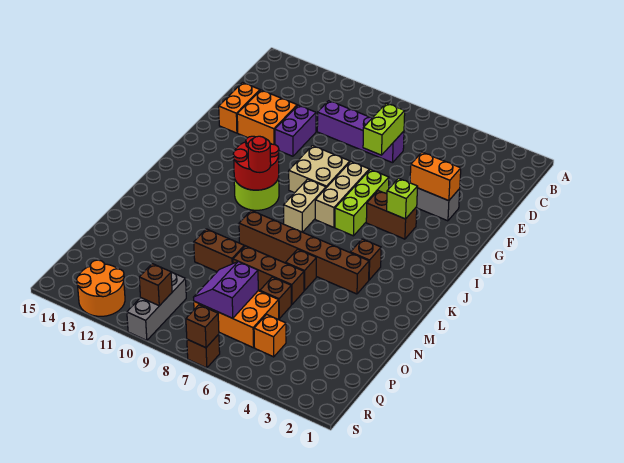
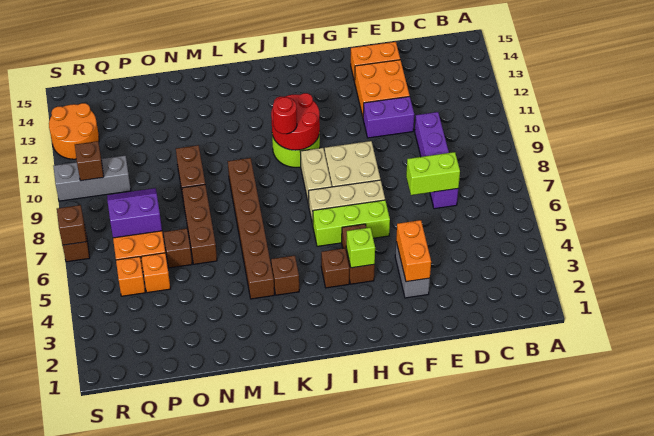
tan 1x2 brick [284,179,326,232] -> tan 1x2 brick turned to [300,148,332,205]
brown 1x1 brick [286,249,316,291] -> brown 1x1 brick moved to [321,248,350,288]
none -> orange 1x1 brick [141,253,170,293]

